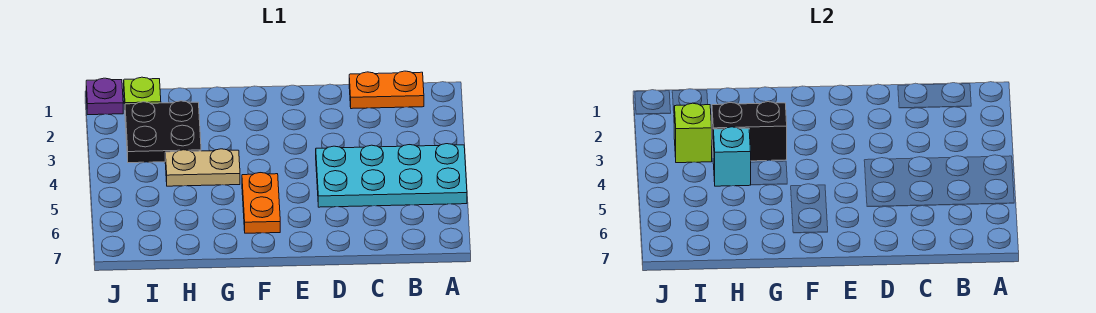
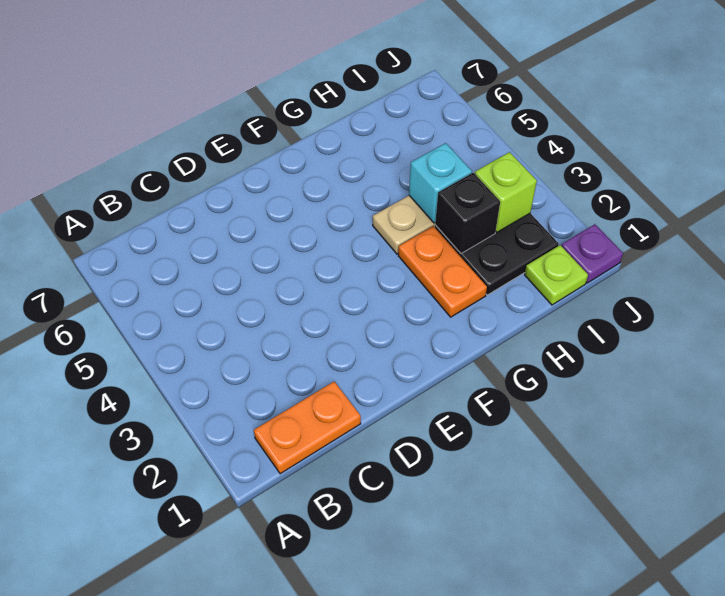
cyan 2x4 plate [316,144,467,207] -> none
orange 1x2 plate [242,173,280,233] -> orange 1x2 plate moved to [398,226,487,317]
black 1x2 brick [712,102,787,161] -> black 1x1 brick [435,173,500,253]

